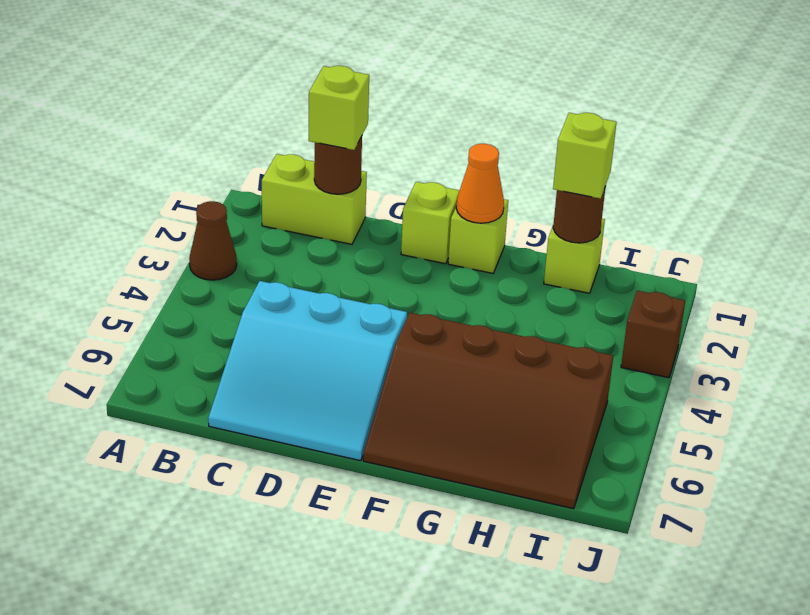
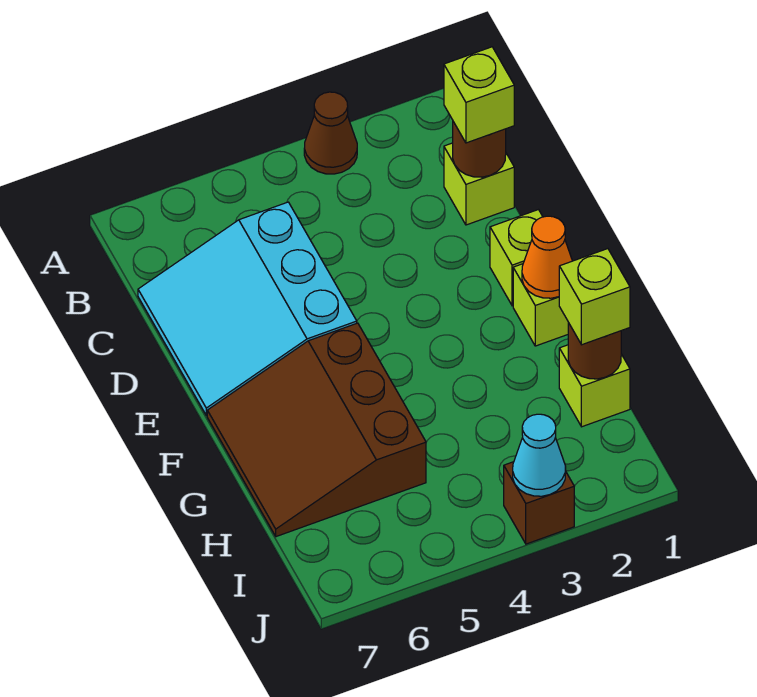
lime 1x2 brick [262,154,367,244] -> lime 1x1 brick [444,143,514,225]
brown 3x4 slope [363,313,613,509] -> brown 3x3 slope [207,323,426,537]
none -> cyan 1x1 cone [513,414,566,496]

